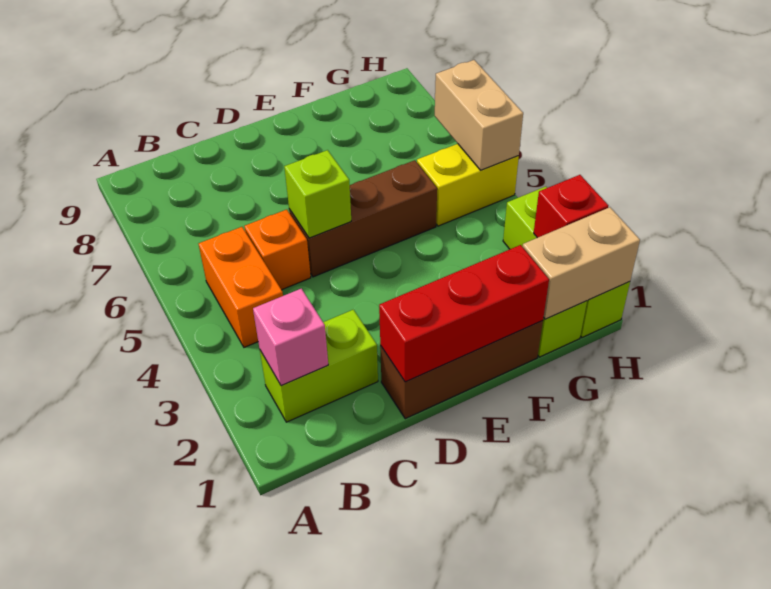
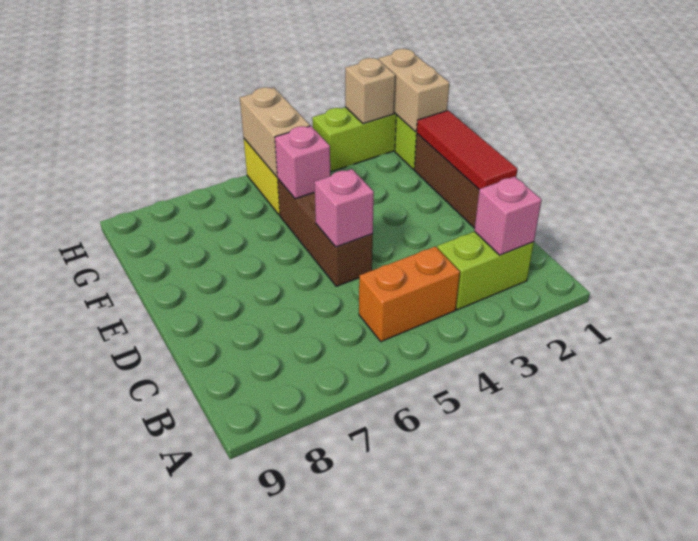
lime 1x2 brick [260,310,378,422] -> lime 1x2 brick turned to [437,232,534,310]
orange 1x1 brick [244,210,311,290] -> none
red 1x3 brick [379,245,549,382] -> red 1x3 tile [417,110,517,189]
lime 1x1 brick [284,150,351,238] -> pink 1x1 brick [315,169,374,247]
none -> pink 1x1 brick [275,126,330,199]
red 1x1 brick [534,175,608,238] -> tan 1x1 brick [345,58,395,124]
tan 1x2 brick [435,60,523,170] -> tan 1x2 brick turned to [240,87,310,177]

